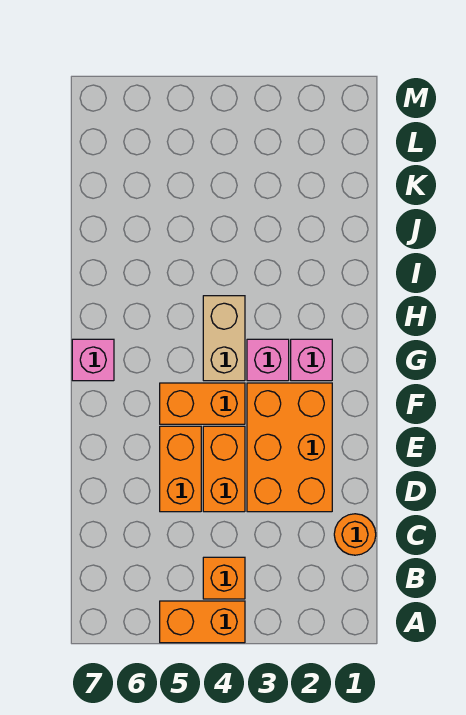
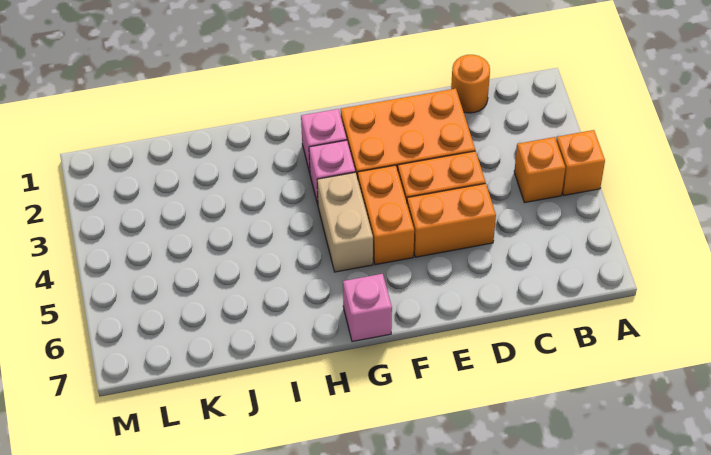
orange 1x2 brick [160,601,245,643] -> orange 1x1 brick [556,130,605,196]
tan 1x2 brick [203,296,245,381] -> tan 1x2 brick turned to [317,172,373,272]

